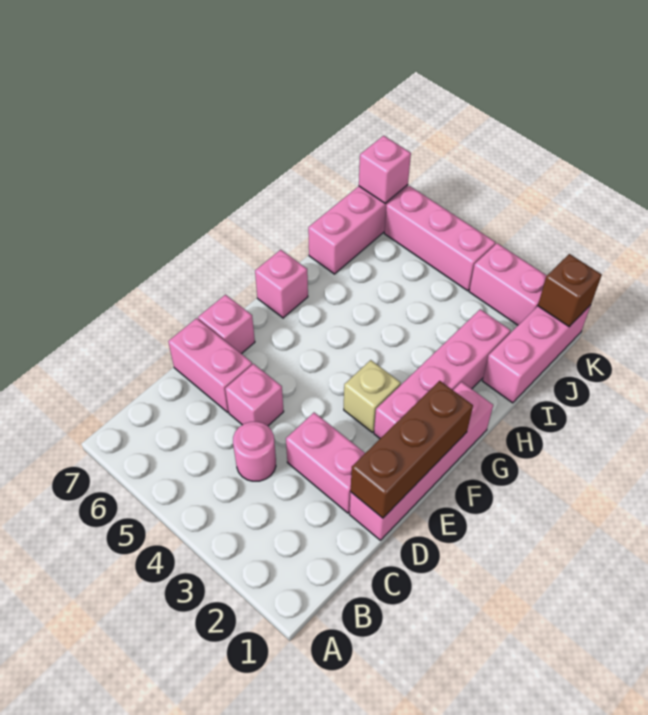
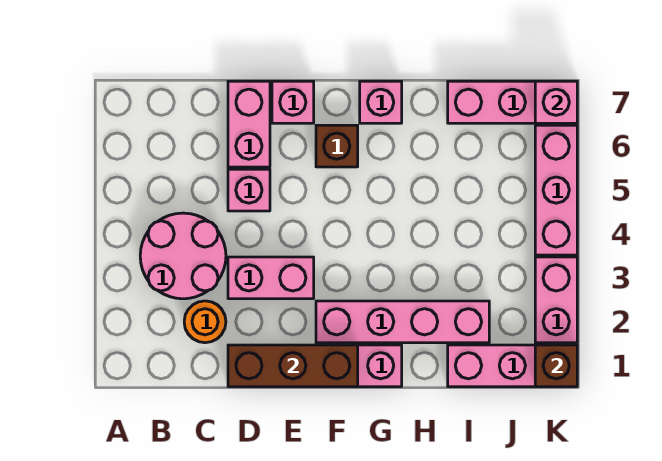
none -> orange 1x1 round brick [184,301,226,343]
pink 1x1 round brick [233,422,276,481] -> pink 2x2 round brick [140,213,226,299]
pink 1x2 brick [286,412,365,513] -> pink 1x2 brick turned to [228,257,314,299]
tan 1x1 brick [344,360,401,432] -> none
none -> brown 1x1 brick [316,125,358,167]

